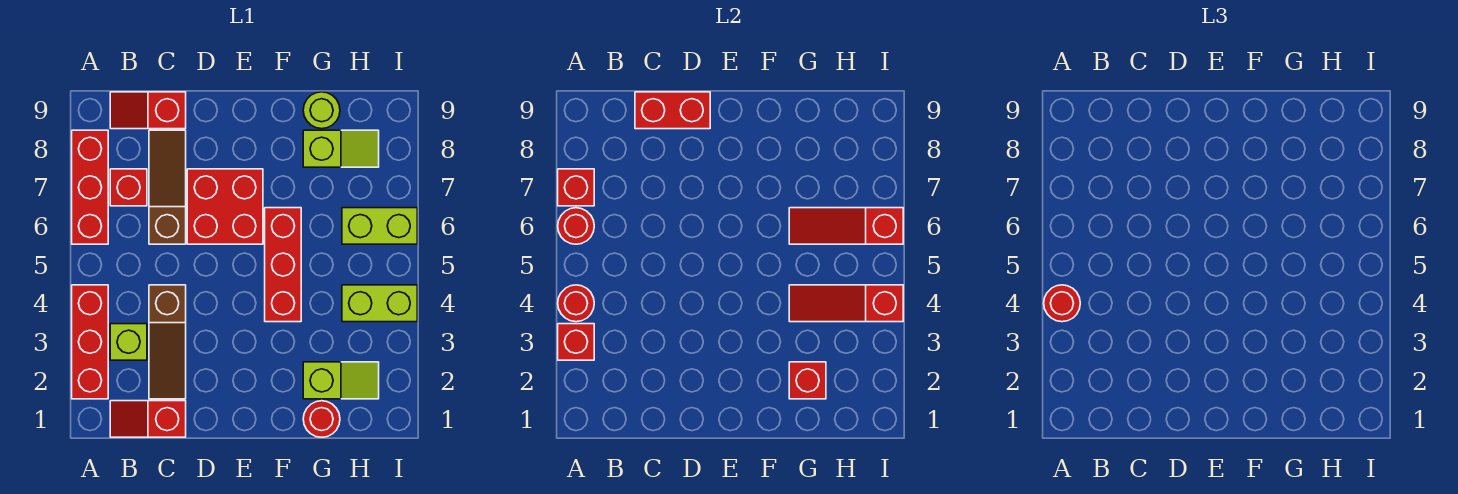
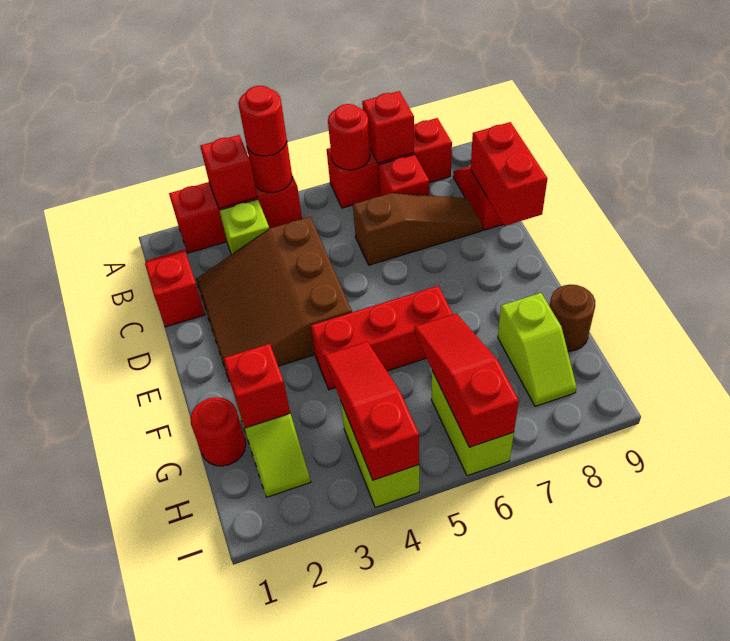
brown 1x3 slope [149,285,186,399] -> brown 3x3 slope [196,217,352,382]
red 2x2 brick [187,169,263,244] -> none
lime 1x1 round brick [303,92,340,129] -> brown 1x1 round brick [550,285,595,351]

